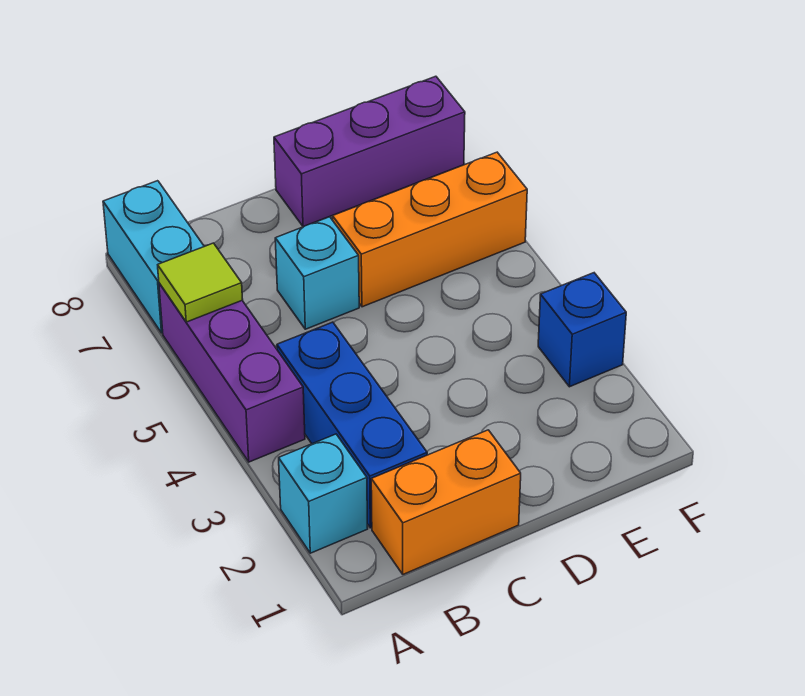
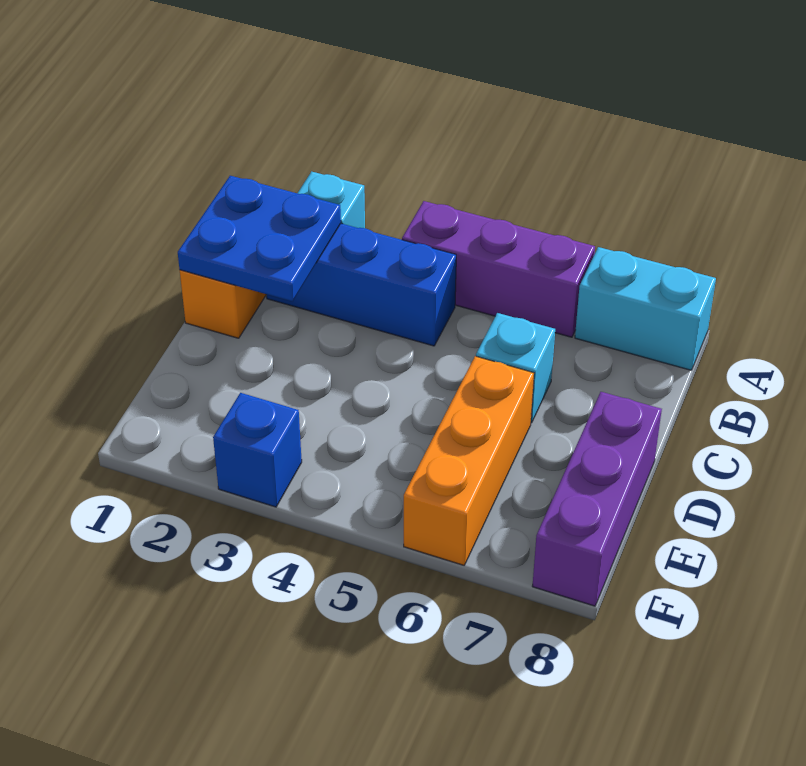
lime 1x1 tile [158,243,243,322] -> none
none -> blue 2x2 plate [178,176,341,301]

